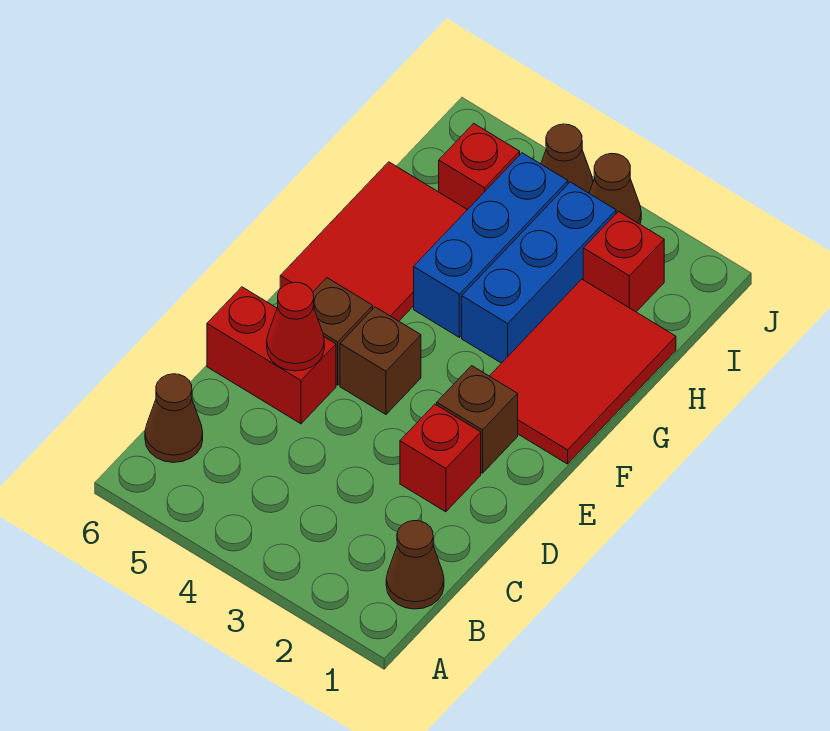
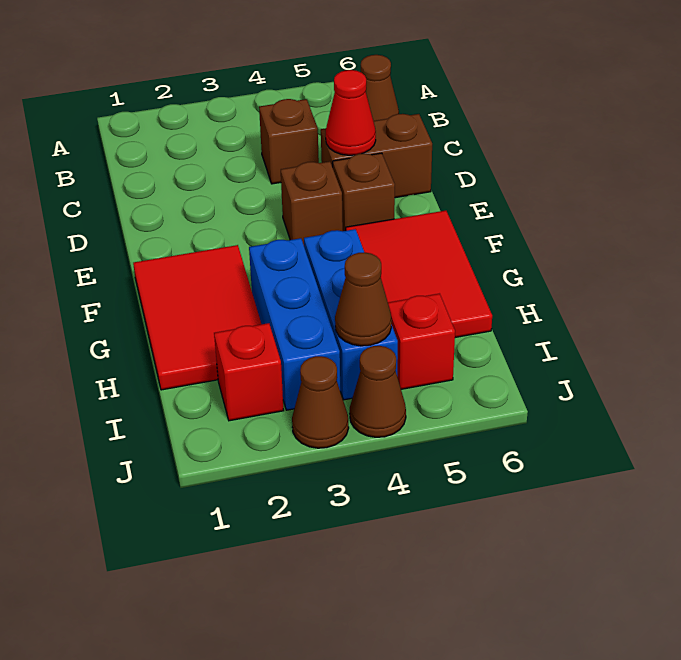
brown 1x1 cone [386,521,444,609] -> brown 1x1 cone moved to [335,252,392,346]
red 1x1 brick [400,404,481,512] -> none
red 1x2 brick [207,287,336,424] -> brown 1x2 brick [321,114,432,198]
brown 1x1 brick [437,366,518,473] -> brown 1x1 brick moved to [259,99,319,184]

